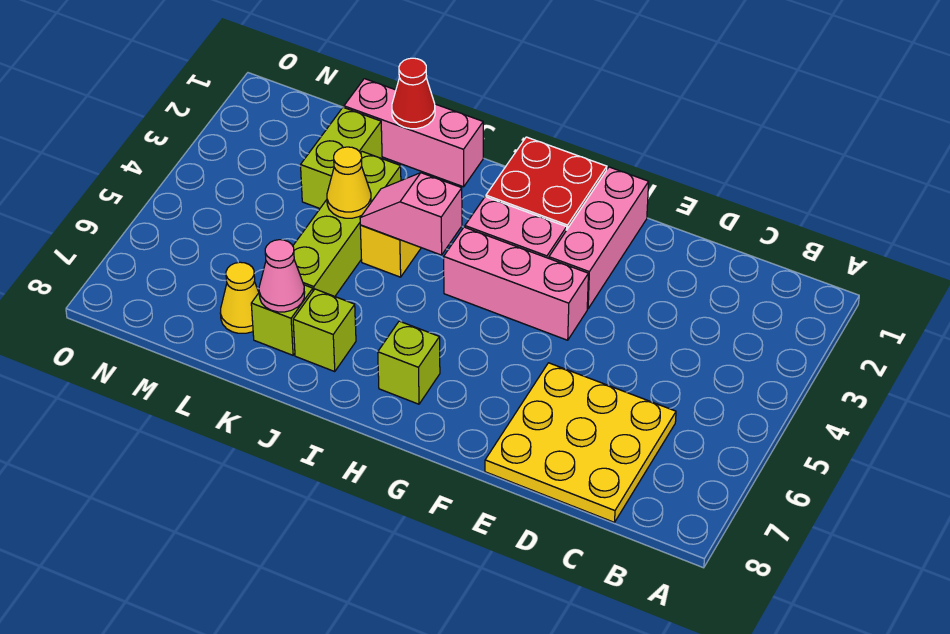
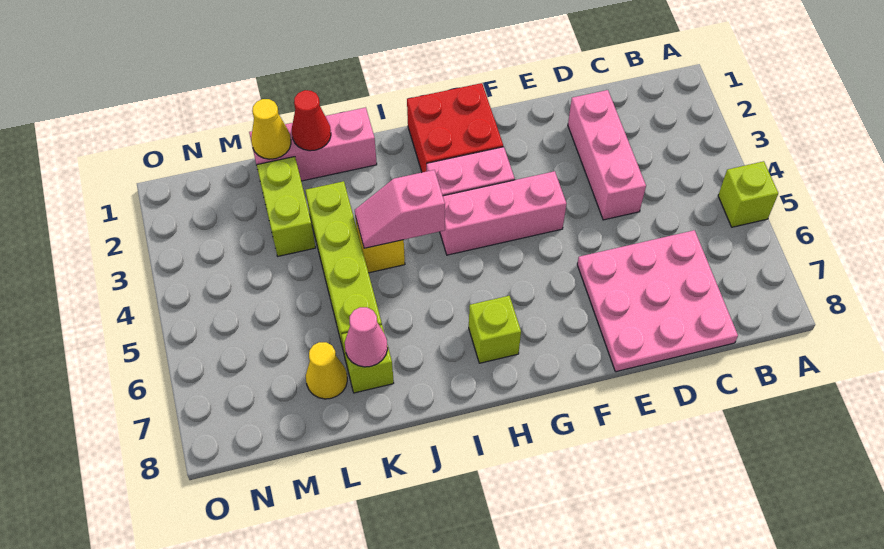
yellow 3x3 plate [485,363,676,522] -> pink 3x3 plate [577,230,738,372]
pink 1x3 brick [549,167,649,309] -> pink 1x3 brick moved to [568,90,646,220]
lime 1x1 brick [293,289,356,372] -> lime 1x1 brick moved to [718,161,778,227]
yellow 1x1 cone [327,147,371,218] -> yellow 1x1 cone moved to [251,99,291,159]

